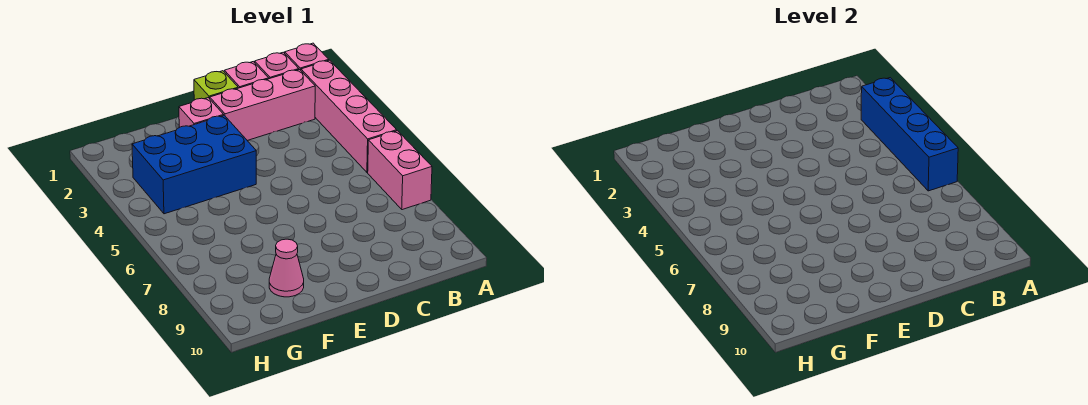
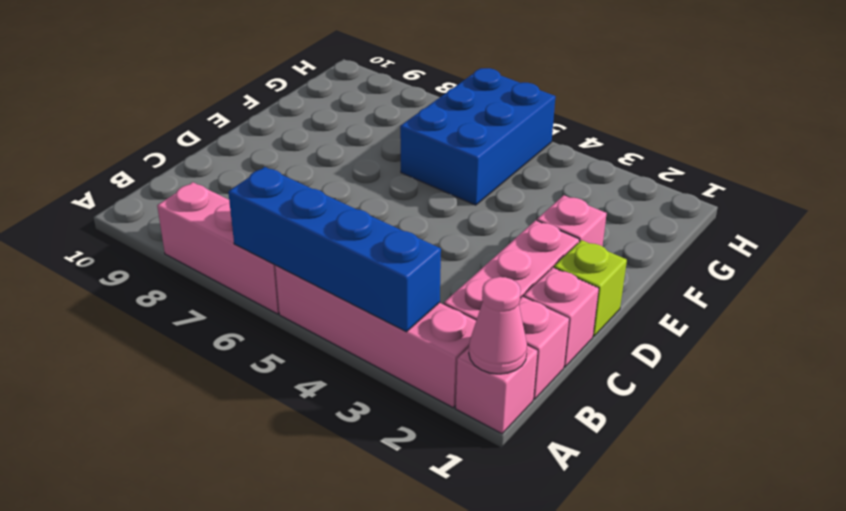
pink 1x2 brick [368,131,432,210] -> pink 1x3 brick [157,182,279,314]
blue 2x3 brick [132,115,256,214] -> blue 2x3 brick moved to [400,68,556,205]
pink 1x1 cone [269,239,304,297] -> pink 1x1 cone moved to [469,277,527,374]

